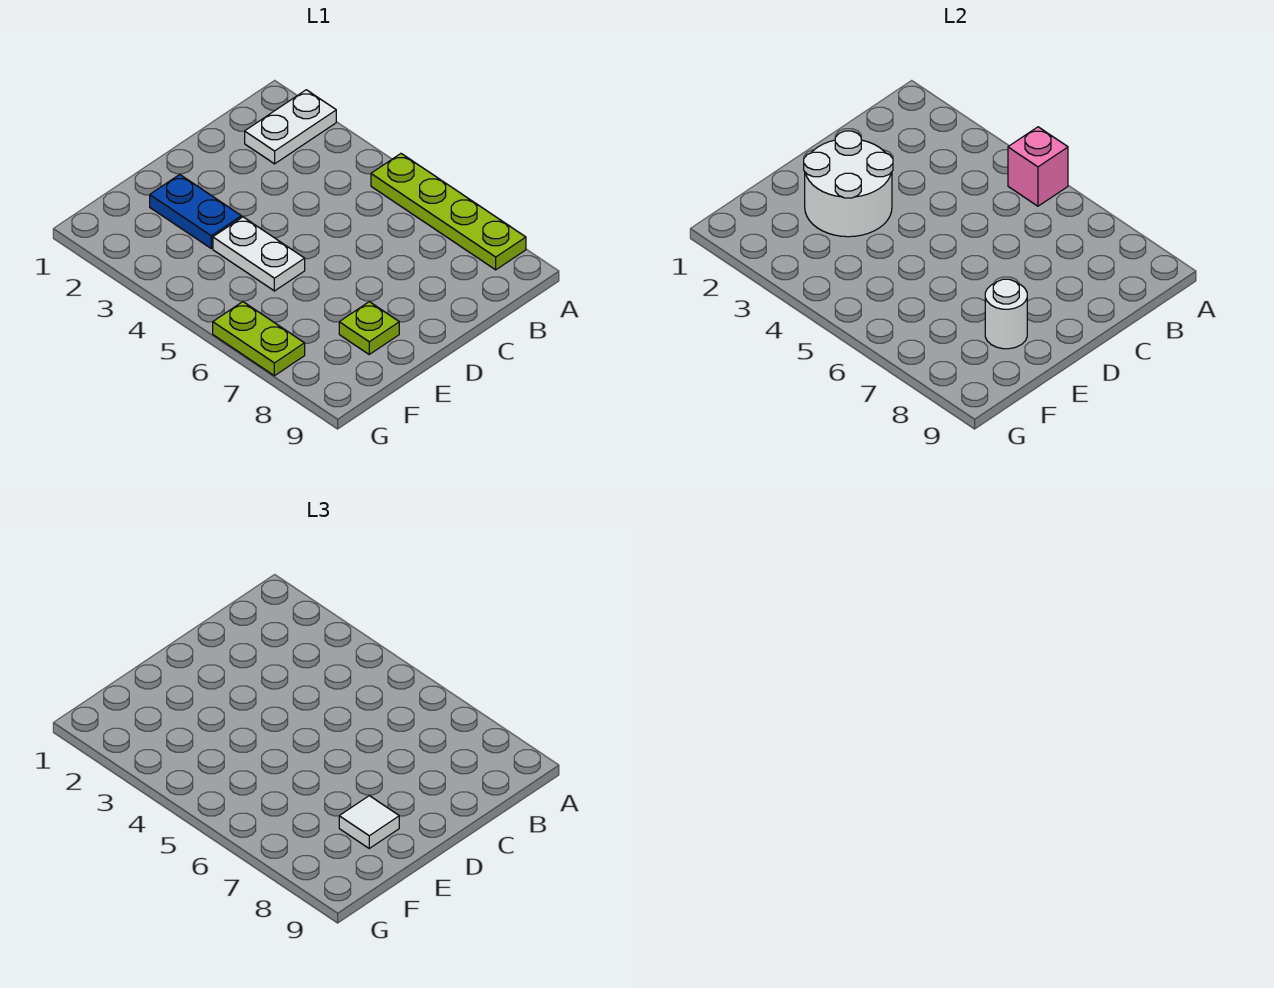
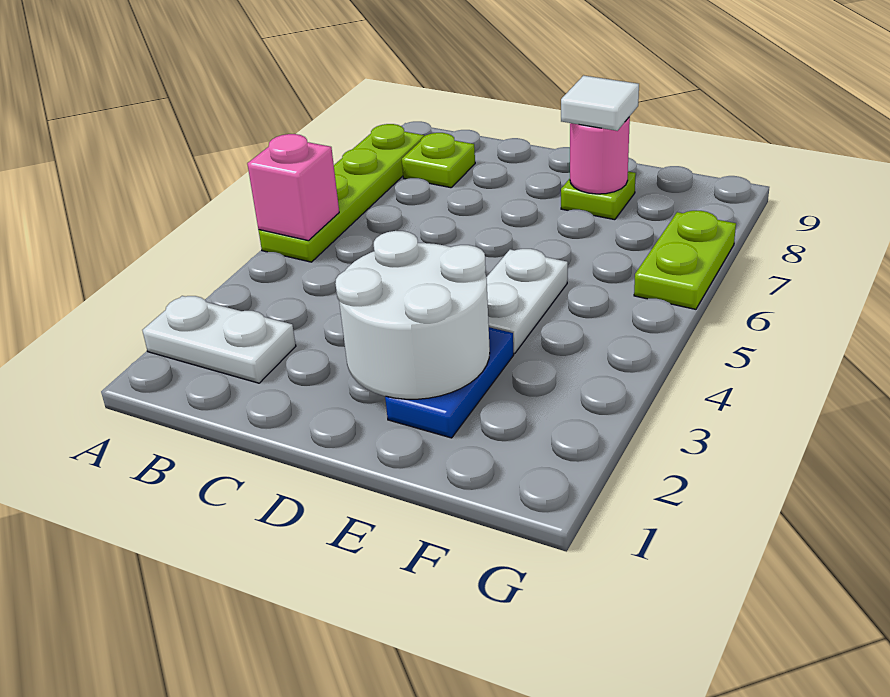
none -> lime 1x1 plate [402,133,475,188]
white 1x1 round brick [985,279,1027,349] -> pink 1x1 round brick [570,117,630,194]

